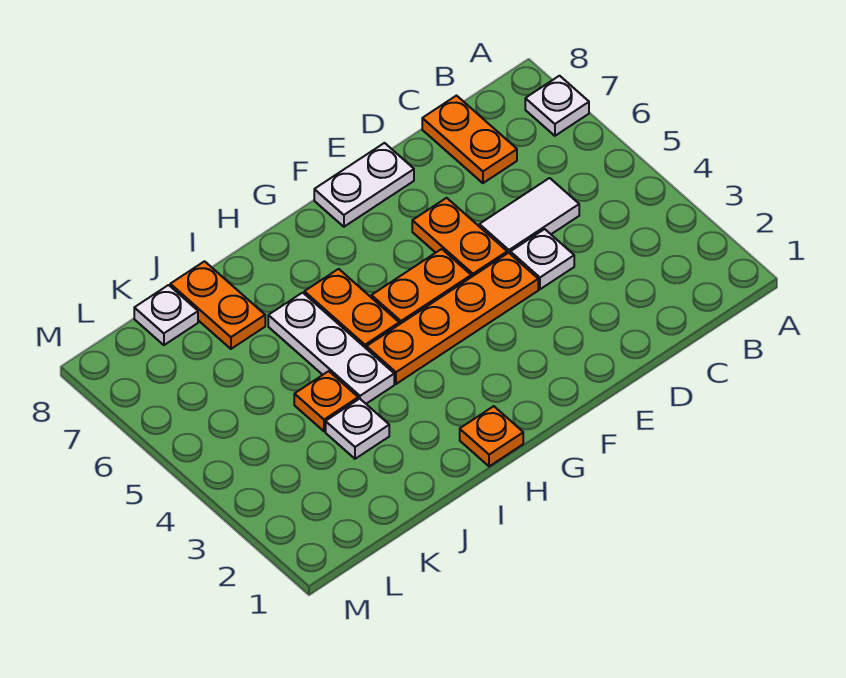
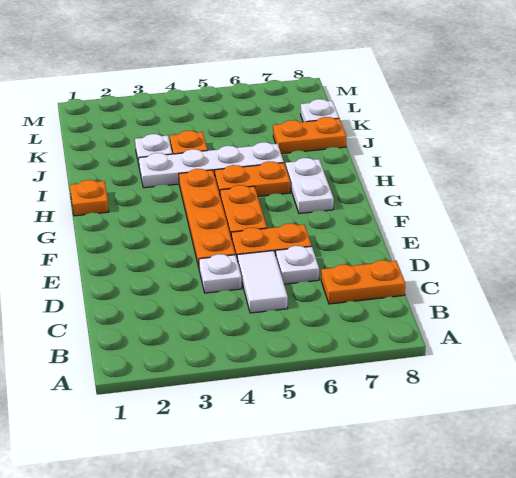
white 1x1 plate [525,76,589,136] -> white 1x1 plate moved to [276,246,319,284]
white 1x2 plate [314,143,414,227] -> white 1x2 plate moved to [286,158,334,214]
white 1x3 plate [268,293,394,404] -> white 1x4 plate [139,142,284,188]

